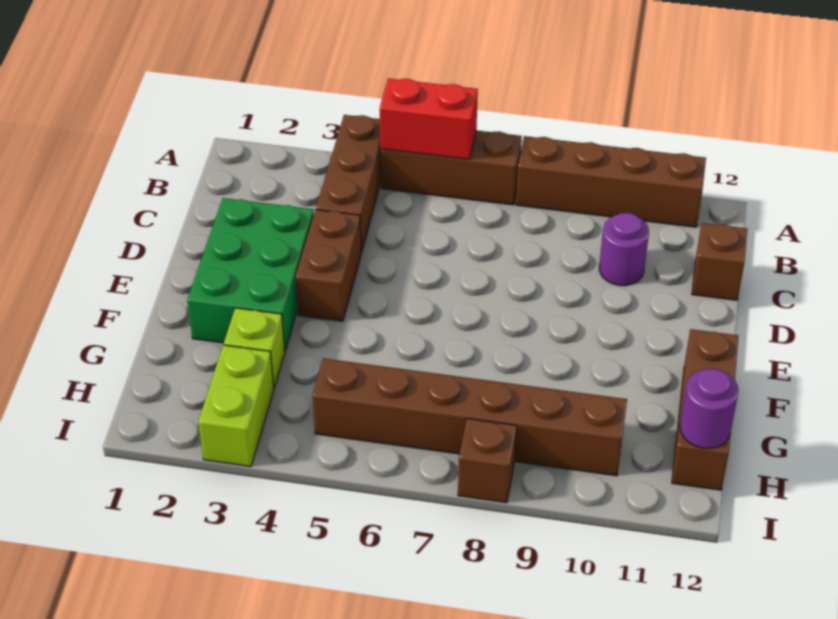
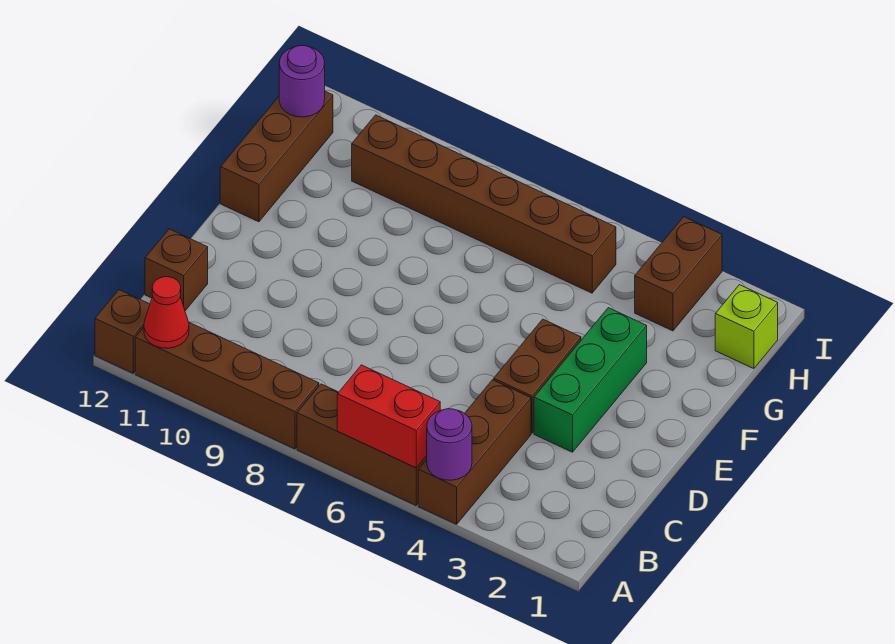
none -> red 1x1 cone [144,277,189,348]
purple 1x1 round brick [599,213,649,286] -> purple 1x1 round brick moved to [427,409,472,480]
green 2x3 brick [187,198,314,350] -> green 1x3 brick [534,308,647,452]
lime 1x1 brick [224,308,285,388] -> lime 1x1 brick moved to [715,285,778,369]
lime 1x2 brick [198,345,274,467] -> brown 1x2 brick [635,217,722,331]
brown 1x1 brick [458,419,516,503] -> brown 1x1 brick moved to [95,290,150,373]

